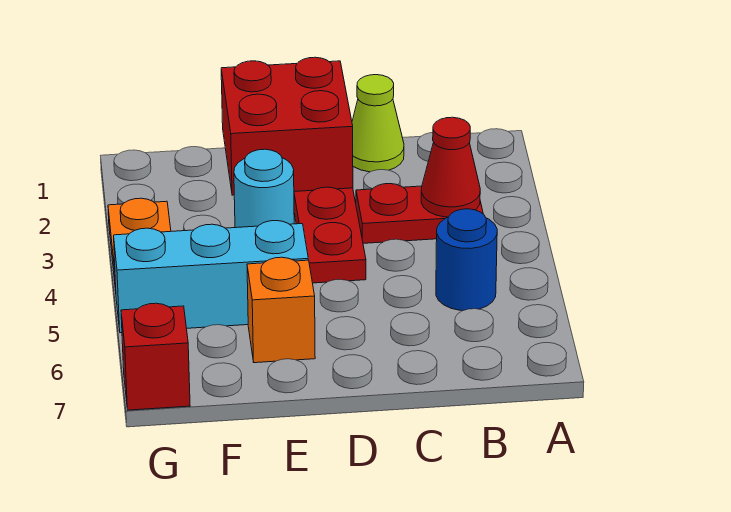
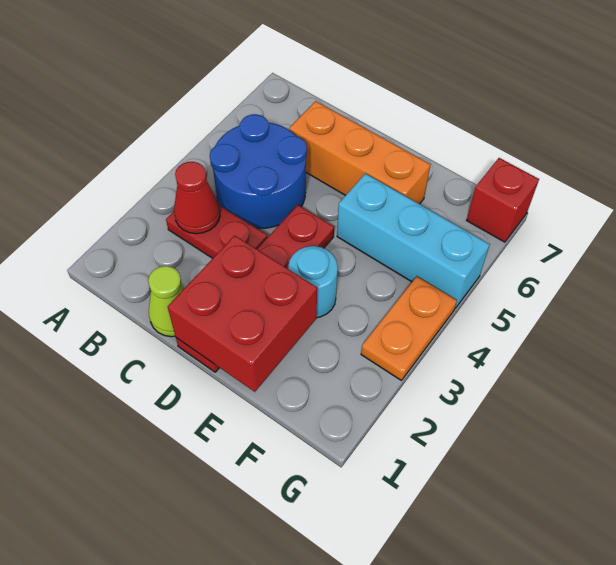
blue 1x1 round brick [436,209,497,311] -> blue 2x2 round brick [210,114,307,229]
orange 1x1 brick [247,257,315,363] -> orange 1x3 brick [289,101,430,204]

